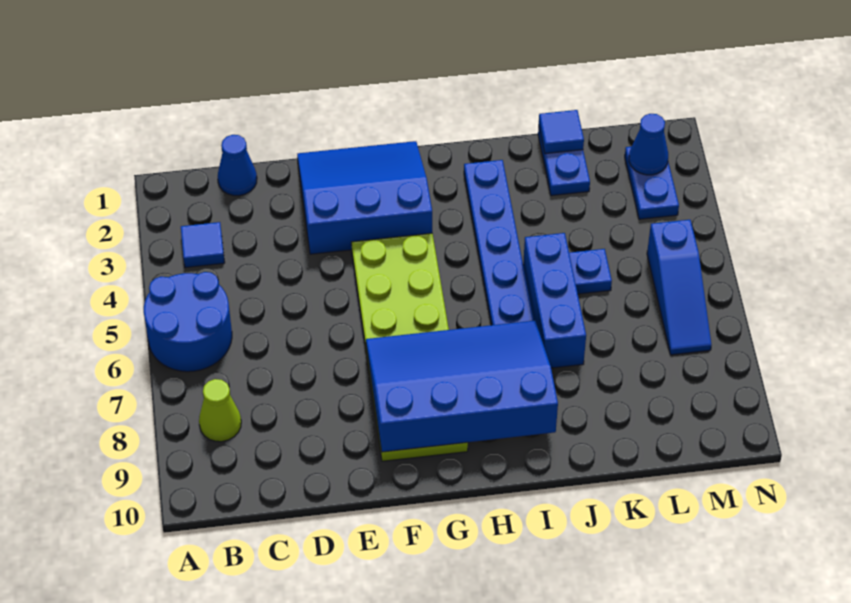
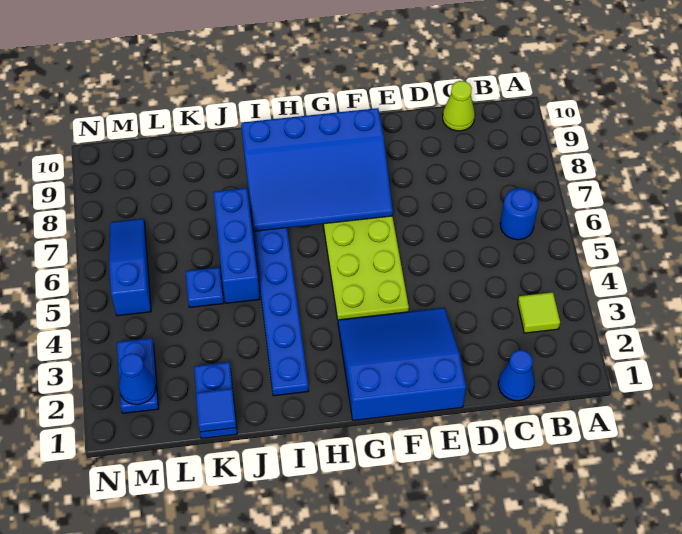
blue 2x2 round brick [144,272,232,372] -> blue 1x1 round brick [500,188,538,240]
blue 1x1 tile [181,222,225,268] -> lime 1x1 tile [518,292,560,333]
lime 1x1 cone [199,379,241,442] -> lime 1x1 cone moved to [443,81,475,131]
blue 3x3 slope [297,141,432,254] -> blue 3x3 slope turned to [338,308,466,421]

